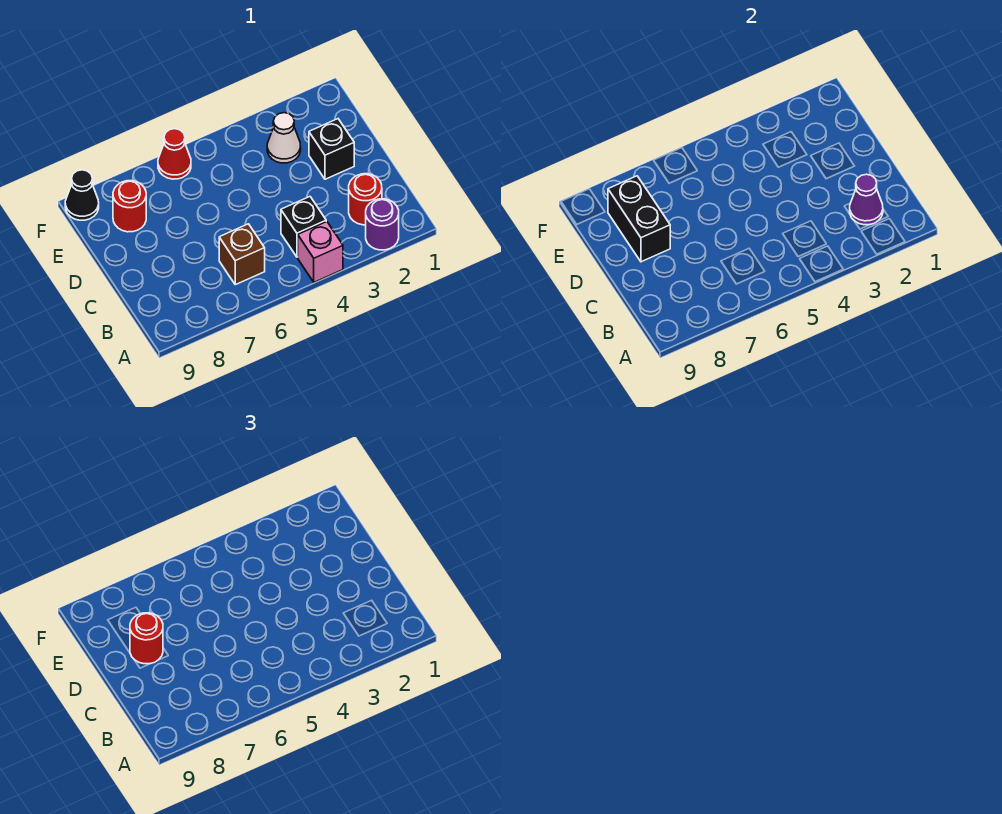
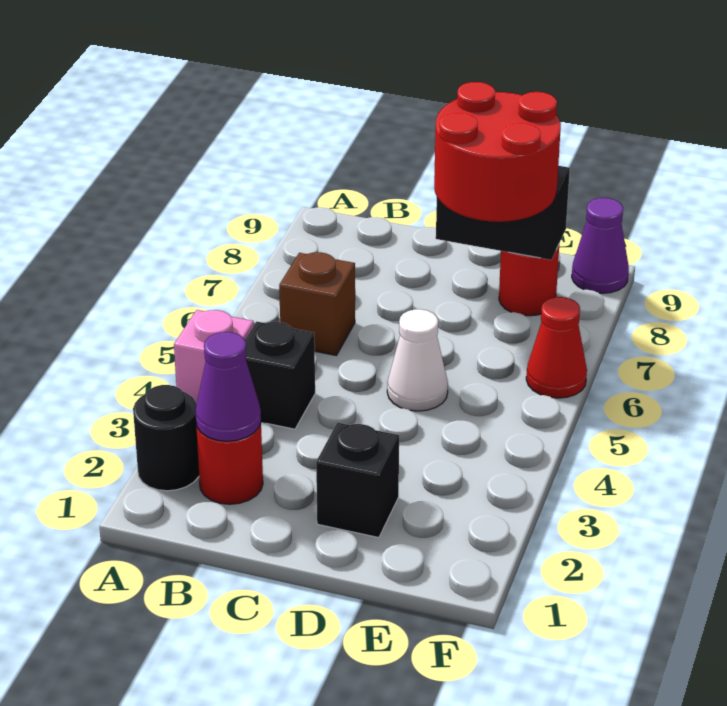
purple 1x1 round brick [366,199,399,250] -> black 1x1 round brick [133,385,199,491]
red 1x1 round brick [130,613,163,664] -> red 2x2 round brick [434,82,561,222]
white 1x1 cone [267,113,301,163] -> white 1x1 cone moved to [387,309,448,411]
black 1x1 cone [65,170,99,220] -> purple 1x1 cone [572,198,629,293]

